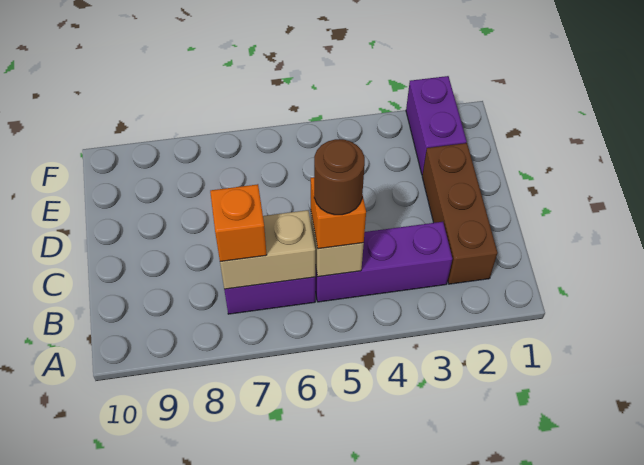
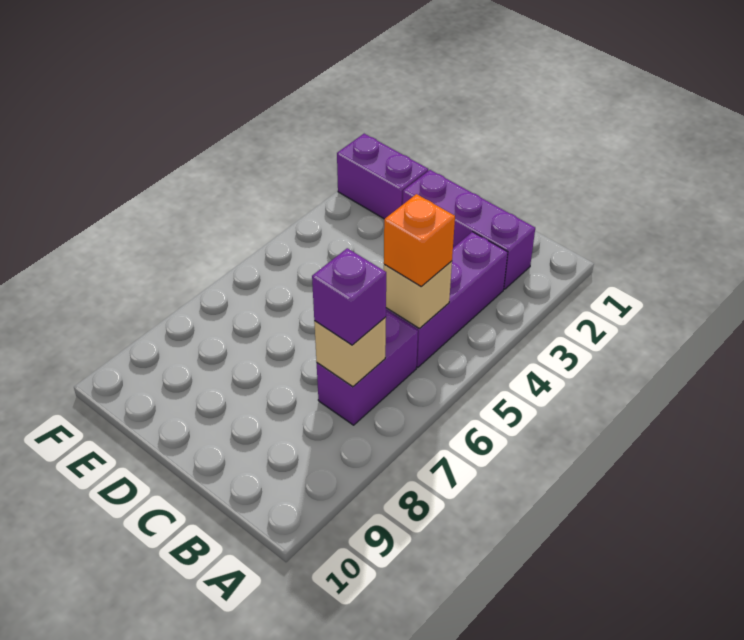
brown 1x3 brick [422,143,498,284] -> purple 1x3 brick [403,170,535,289]
brown 1x1 round brick [314,139,365,215] -> none
tan 1x2 brick [220,210,315,289] -> tan 1x1 brick [314,317,386,387]
orange 1x1 brick [210,184,267,262] -> purple 1x1 brick [312,248,386,345]

